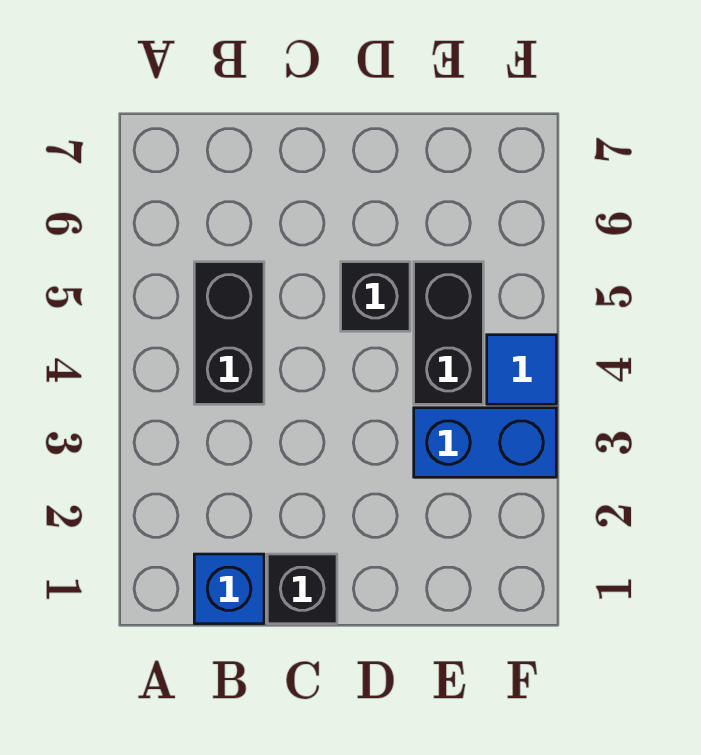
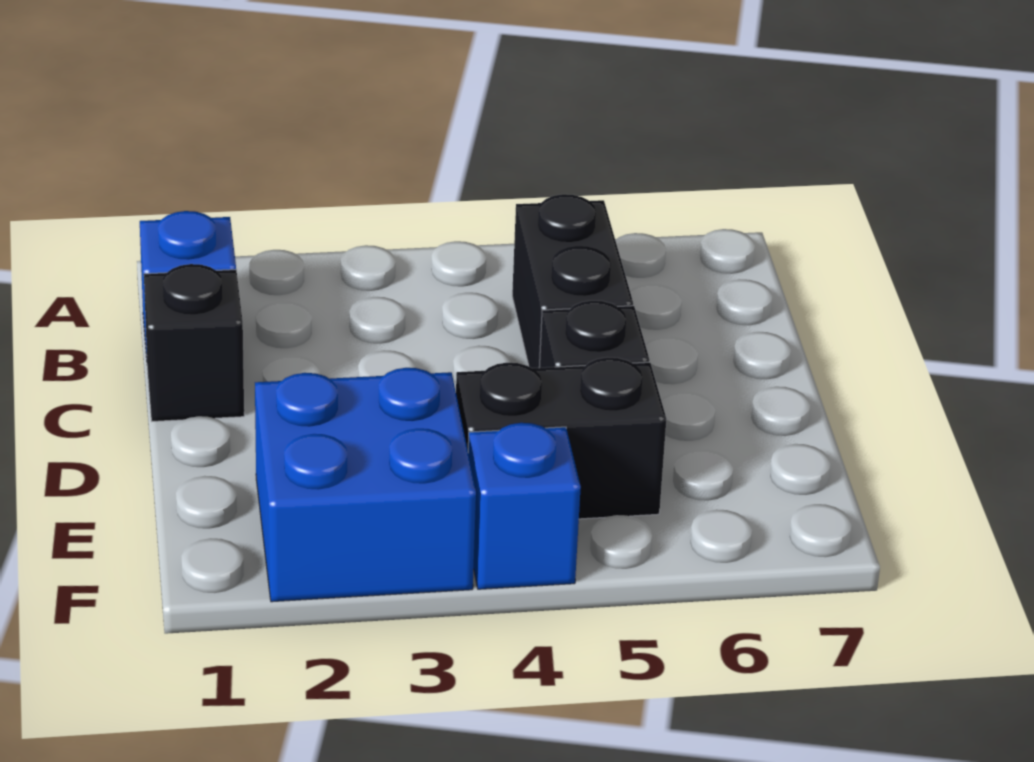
black 1x2 brick [194,262,264,404] -> black 1x2 brick turned to [512,194,633,368]
blue 1x2 brick [414,408,556,477] -> blue 2x2 brick [255,368,476,602]
blue 1x1 tile [487,335,556,404] -> blue 1x1 brick [468,423,581,589]

